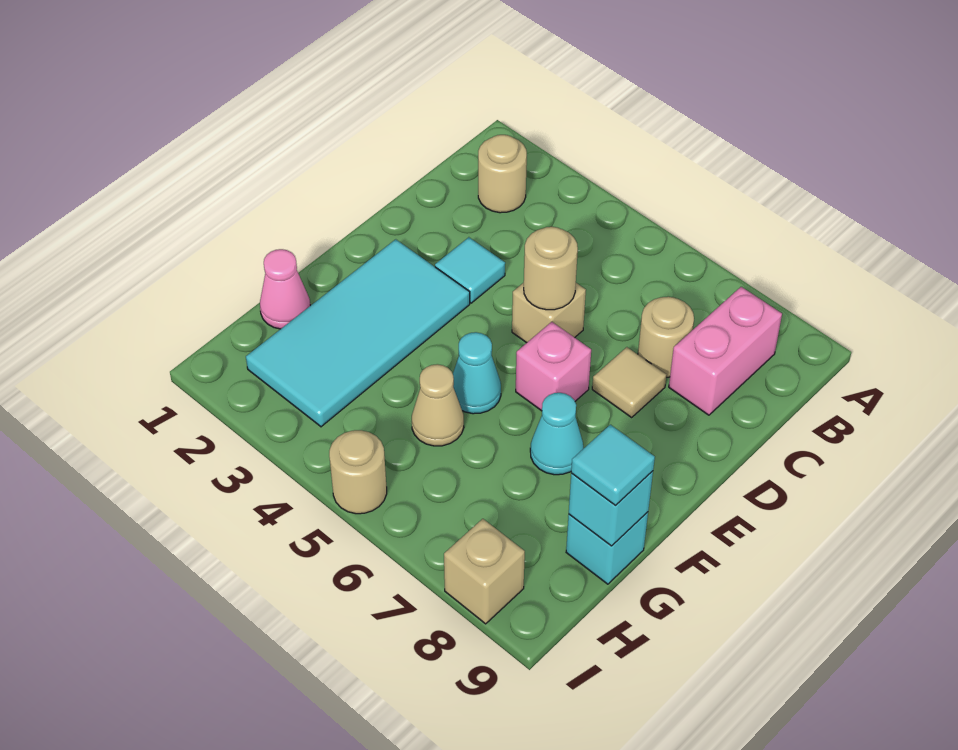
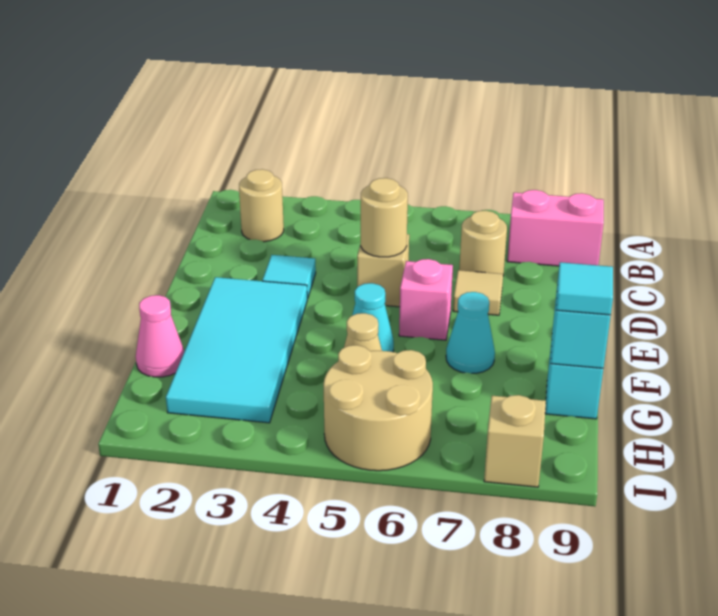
pink 1x2 brick [669,287,782,415] -> pink 1x2 brick turned to [507,190,604,266]
tan 1x1 round brick [329,430,387,514] -> tan 2x2 round brick [323,345,433,471]

